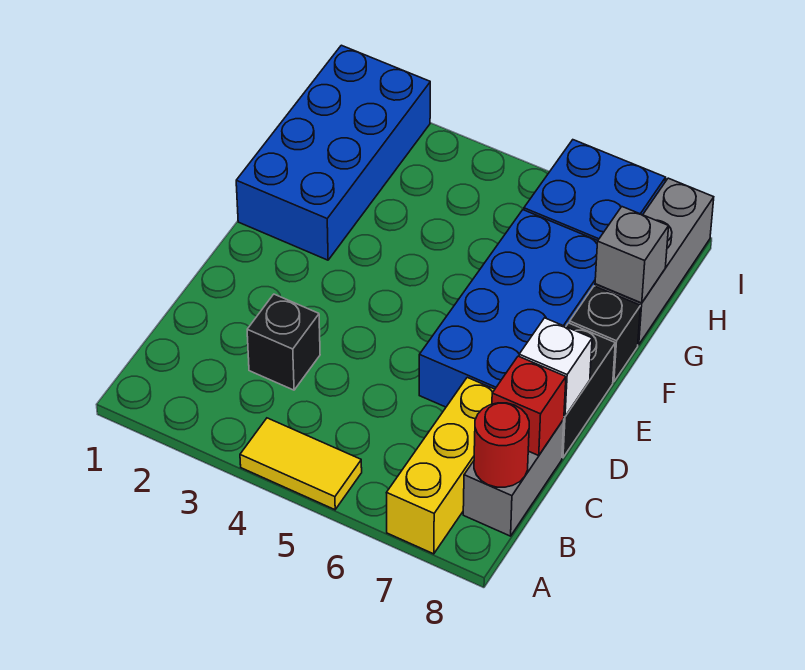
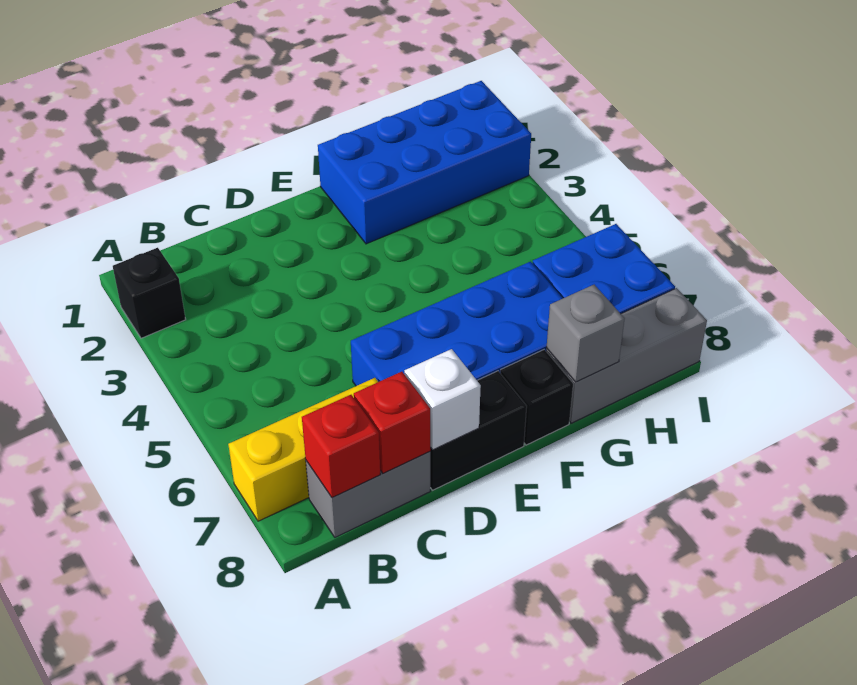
yellow 1x2 tile [240,418,362,510] -> none
red 1x1 round brick [474,403,529,487] -> red 1x1 brick [302,395,380,498]
black 1x1 brick [247,294,320,390] -> black 1x1 brick moved to [113,248,186,338]

